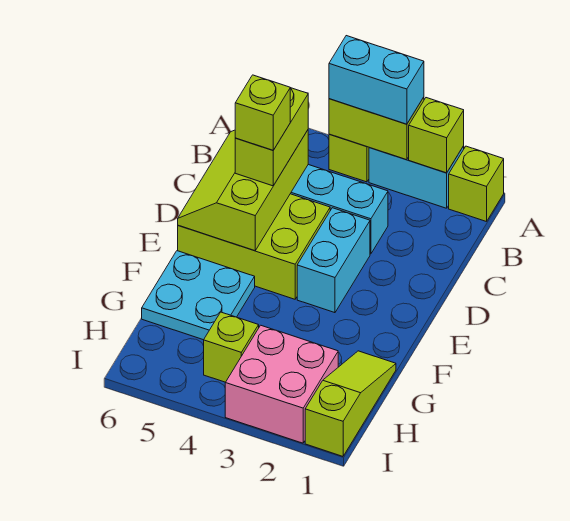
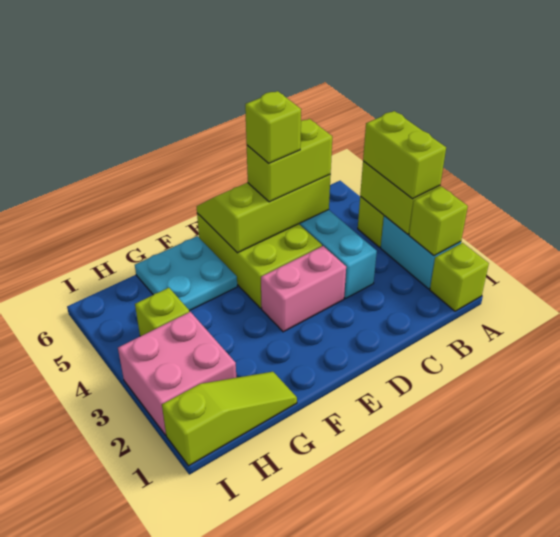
cyan 1x2 brick [329,36,424,124] -> lime 1x2 brick [363,111,446,199]
cyan 1x2 brick [297,208,370,313] -> pink 1x2 brick [261,246,346,332]

